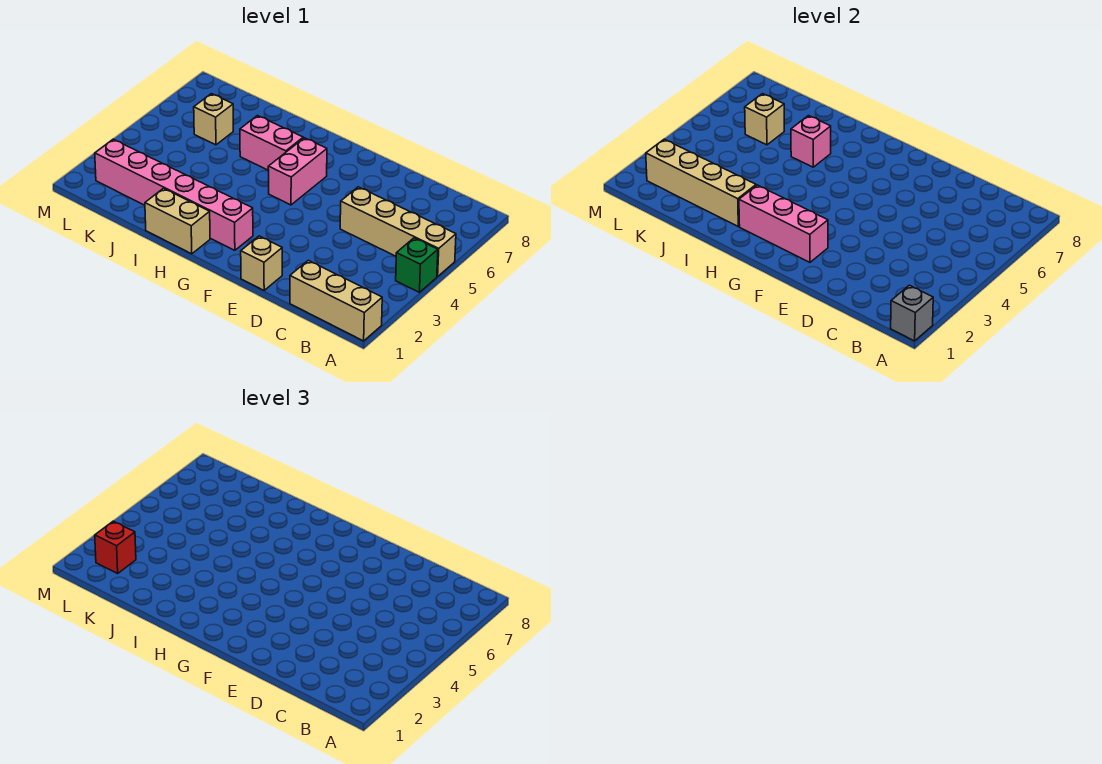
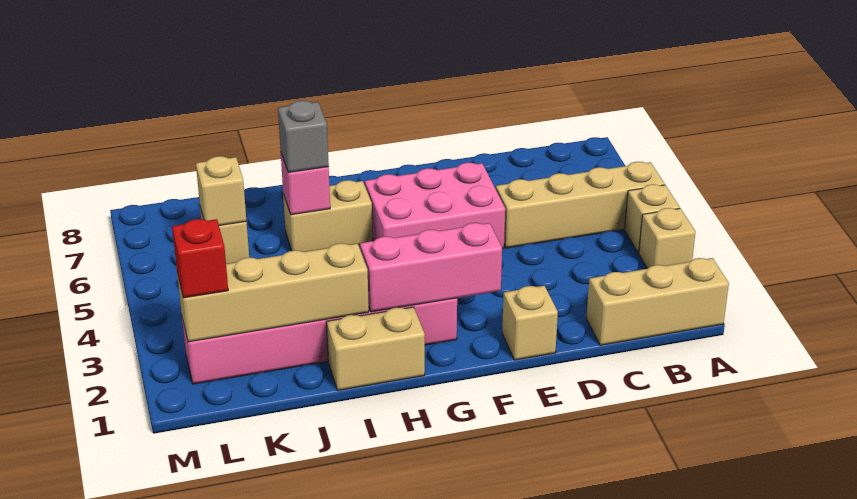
grey 1x1 brick [891,285,933,341] -> grey 1x1 brick moved to [278,101,329,172]
none -> tan 1x1 brick [639,208,695,269]
green 1x1 brick [396,238,438,292] -> tan 1x1 brick [625,184,680,253]
pink 1x2 brick [268,138,327,205] -> pink 2x3 brick [365,163,505,249]
pink 1x2 brick [240,116,303,170] -> tan 1x2 brick [283,180,373,252]

